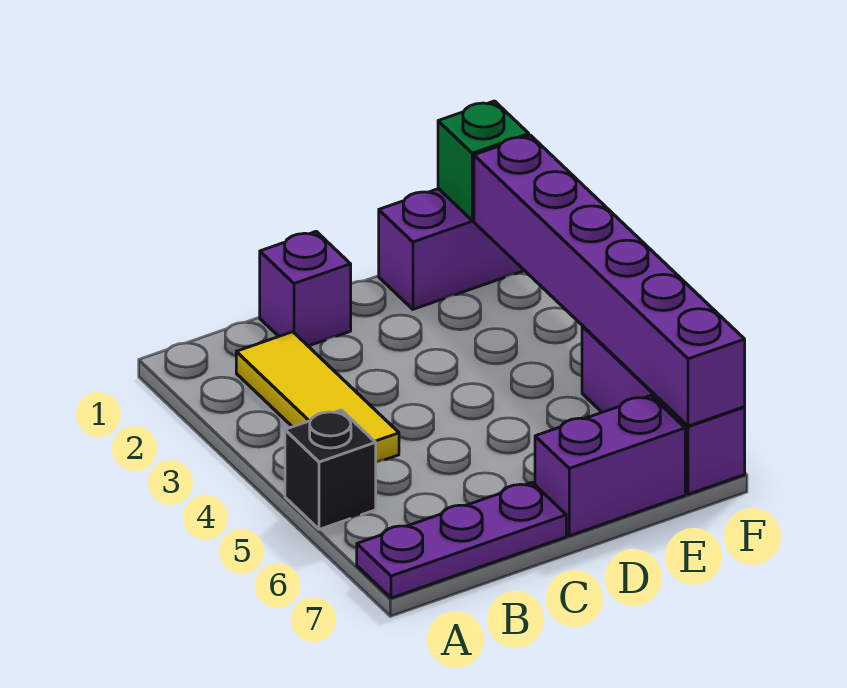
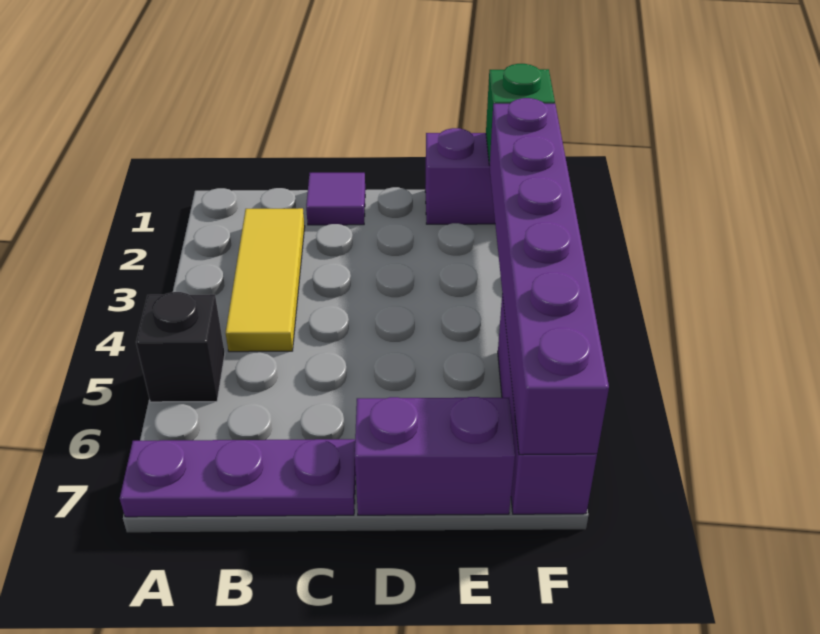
purple 1x1 brick [260,231,351,346] -> purple 1x1 tile [306,173,365,225]

